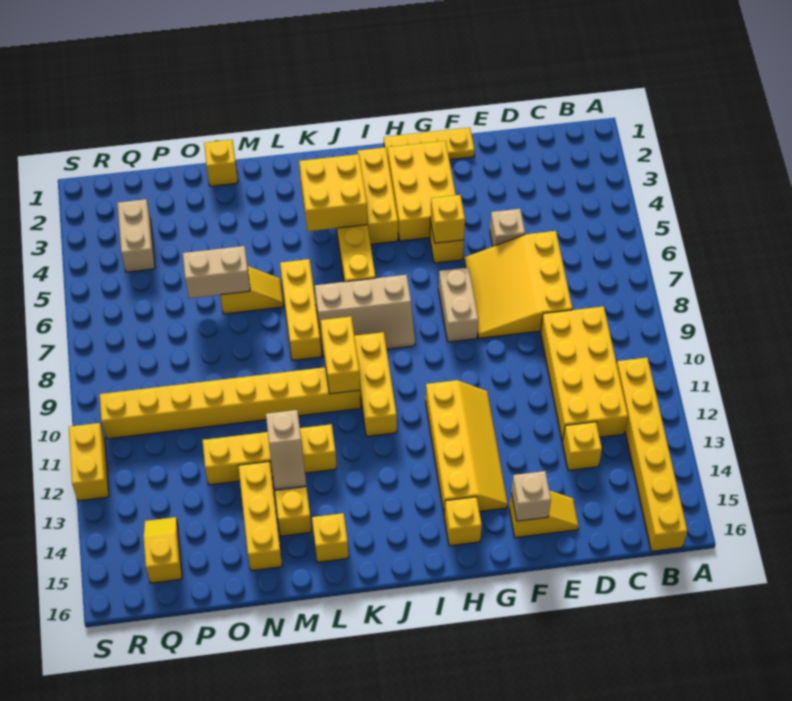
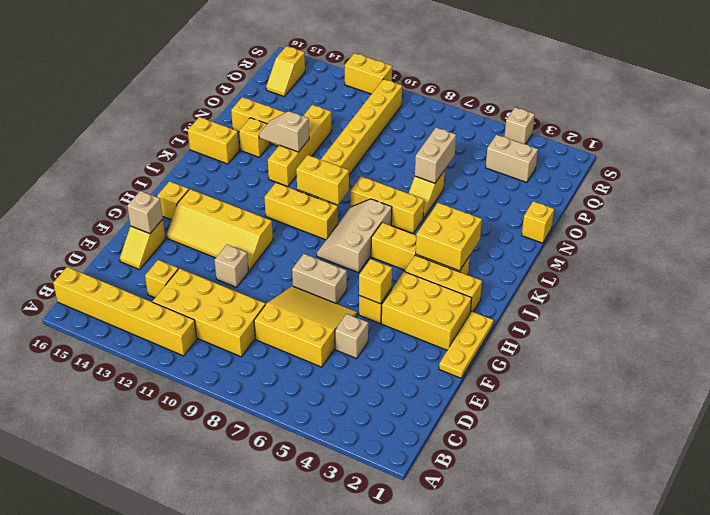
none -> tan 1x1 brick [214,245,249,287]
yellow 1x1 brick [312,513,348,562] -> yellow 1x2 brick [188,117,239,164]
yellow 1x2 slope [144,517,182,583] -> yellow 1x2 slope turned to [266,46,305,96]
none -> tan 1x1 brick [504,107,535,144]

